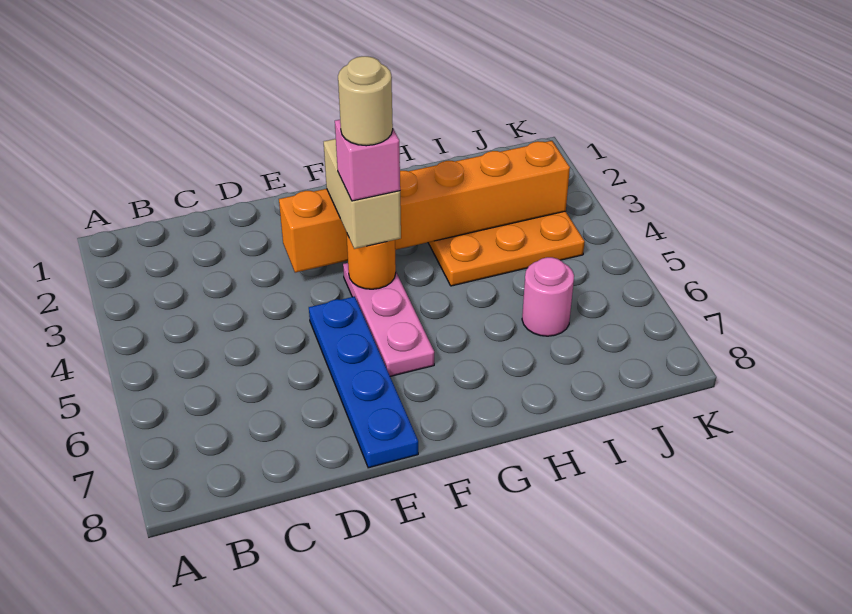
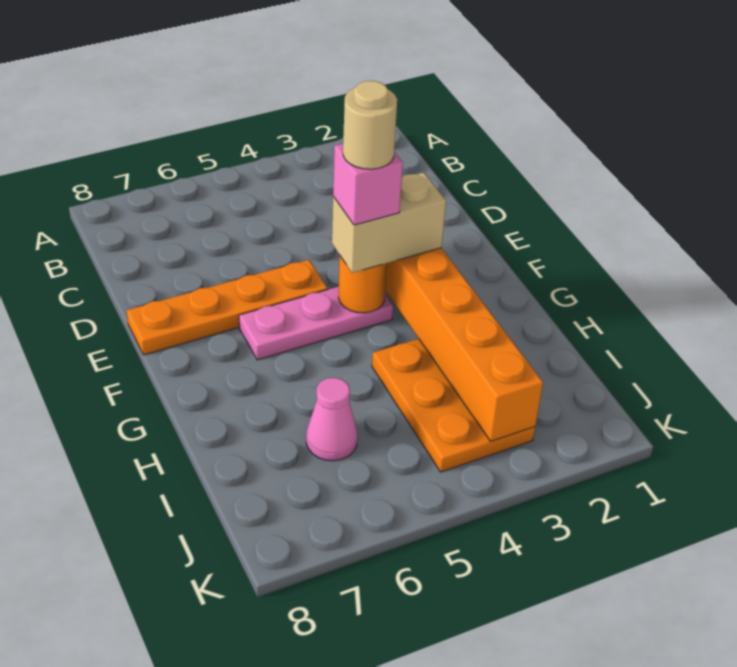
blue 1x4 plate [309,296,418,468] -> orange 1x4 plate [127,260,328,355]
pink 1x1 round brick [522,257,574,336] -> pink 1x1 cone [306,378,357,461]

